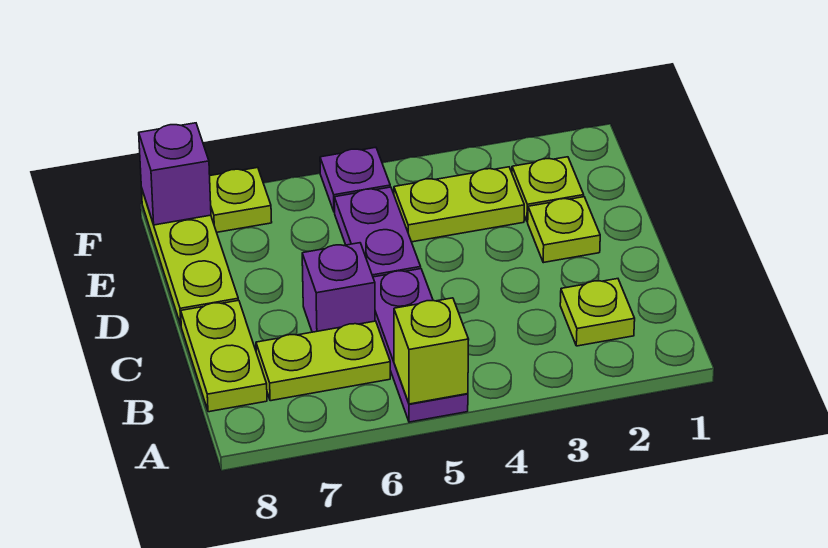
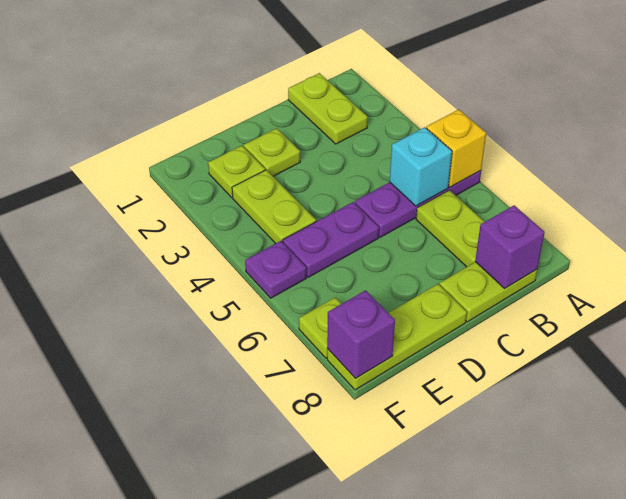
lime 1x1 brick [394,298,469,404] -> yellow 1x1 brick [426,110,486,187]
lime 1x1 plate [560,279,635,346] -> lime 1x2 plate [288,73,368,144]
none -> cyan 1x1 brick [390,127,452,206]
purple 1x1 brick [302,243,375,332] -> purple 1x1 brick moved to [475,205,545,288]

